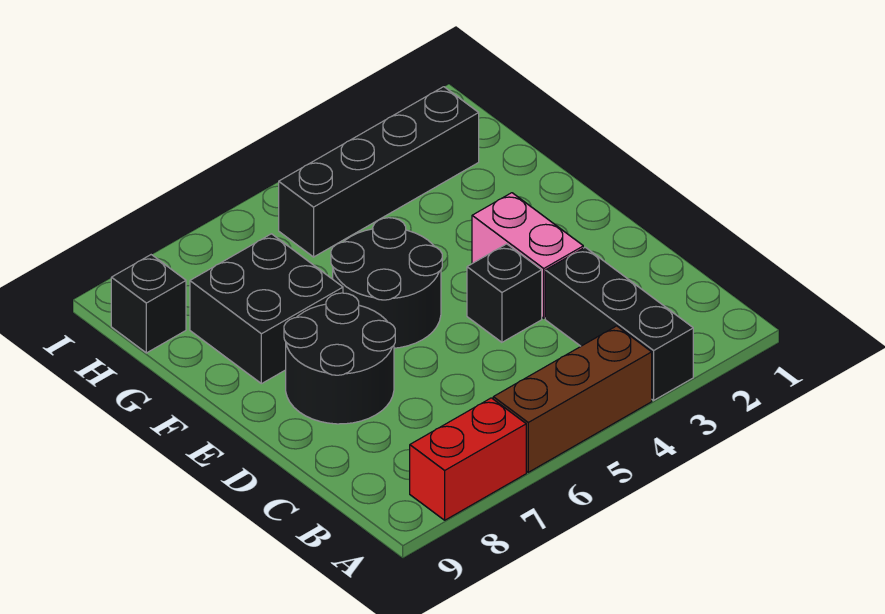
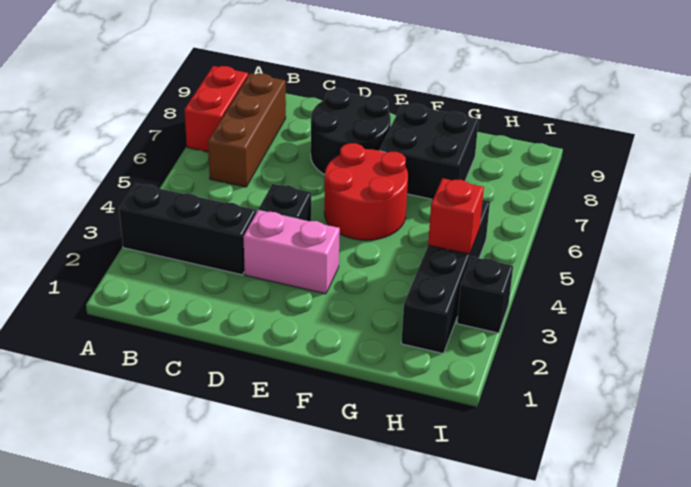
brown 1x3 brick [493,326,652,472] -> brown 1x3 brick moved to [208,73,286,187]
black 2x2 round brick [331,218,442,348] -> red 2x2 round brick [324,143,408,240]
none -> red 1x1 brick [428,178,484,254]
black 1x1 brick [111,255,186,353] -> black 1x1 brick moved to [457,257,513,333]

